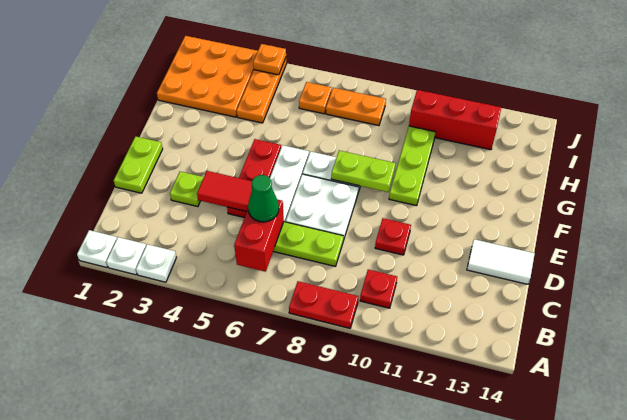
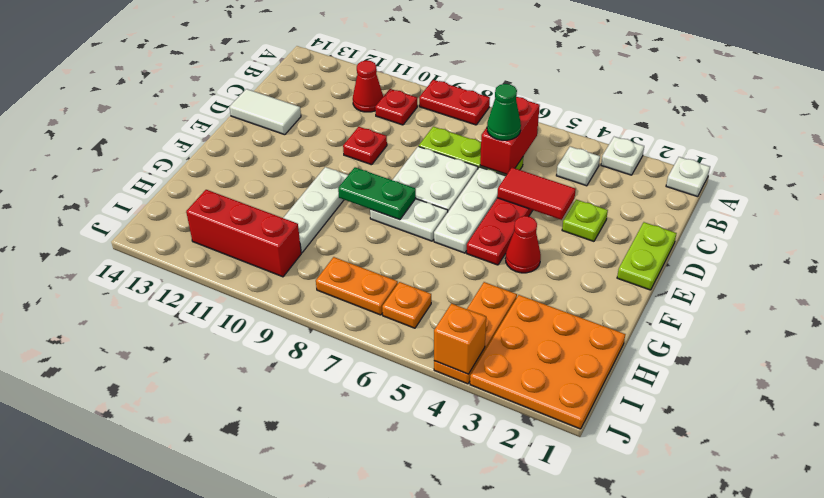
white 1x1 plate [106,237,146,275] -> white 1x1 plate moved to [556,147,600,186]
none -> red 1x1 cone [353,60,383,112]
none -> red 1x1 cone [505,216,541,273]
lime 1x2 plate [331,151,395,192] -> green 1x2 plate [338,167,416,220]
lime 1x3 plate [389,126,435,206] -> white 1x3 plate [283,167,348,253]
orange 1x1 plate [253,44,286,75] -> orange 1x1 brick [434,303,486,374]

